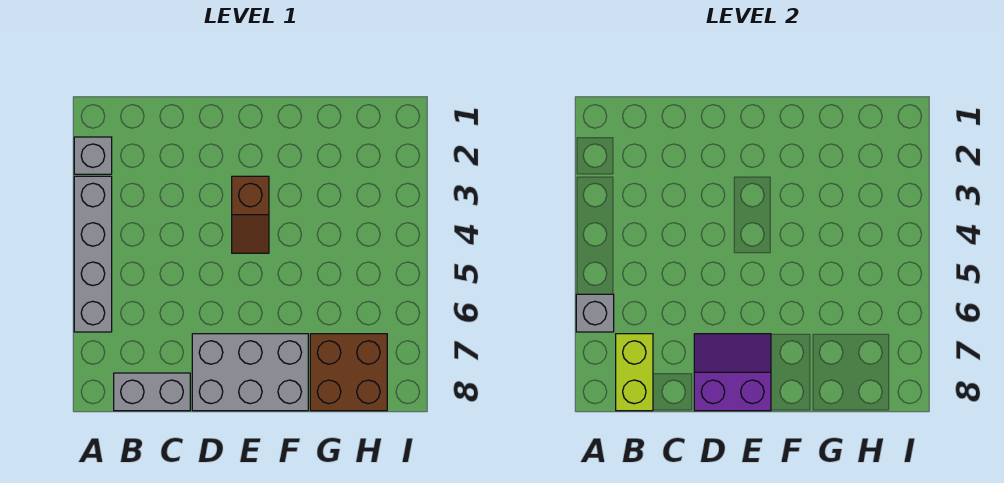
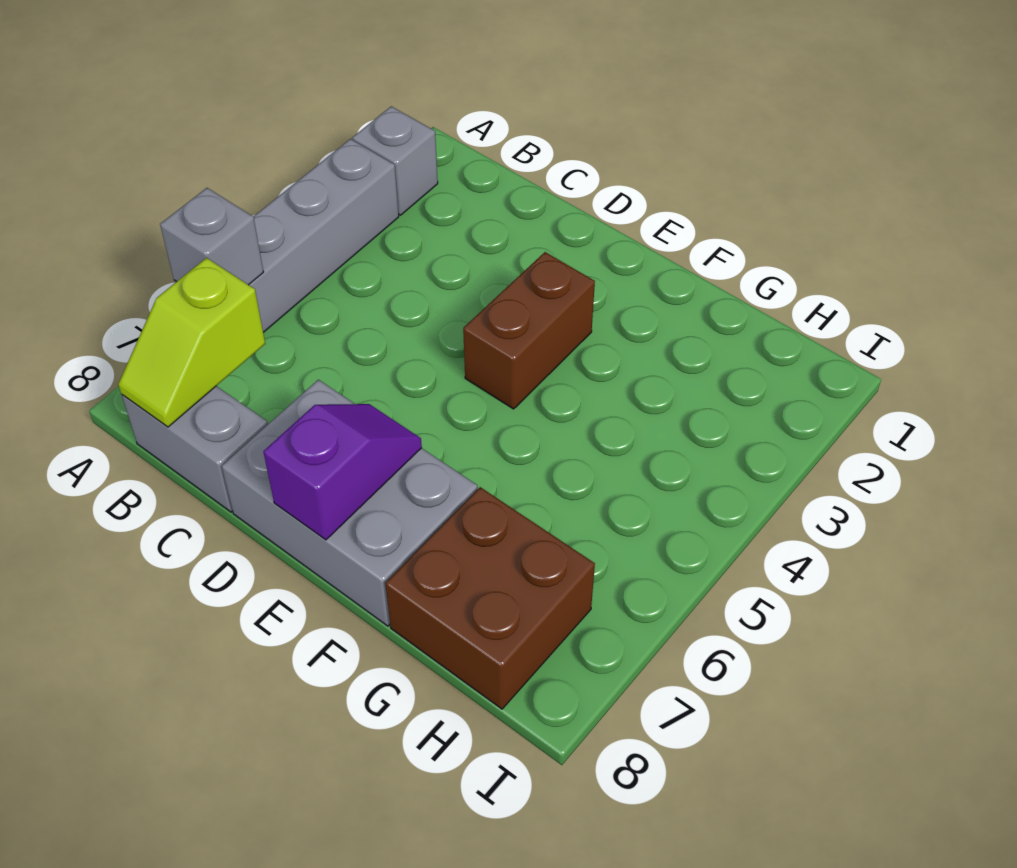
lime 1x2 brick [616,334,653,411] -> lime 1x2 slope [118,258,265,427]
purple 2x2 slope [694,334,771,411] -> purple 1x2 slope [263,404,422,540]
brown 1x2 slope [232,176,269,253] -> brown 1x2 brick [463,252,595,409]

